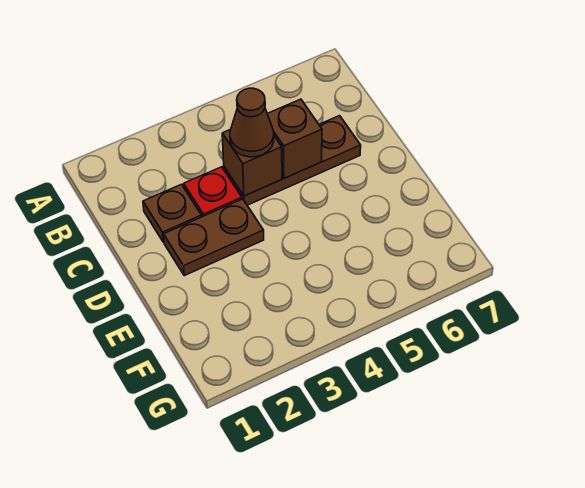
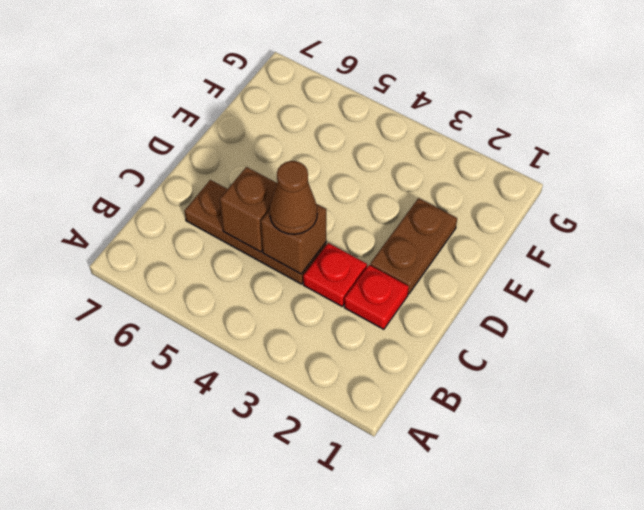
brown 1x1 plate [143,184,202,242] -> red 1x1 plate [344,265,409,329]
brown 1x2 plate [164,199,264,276] -> brown 1x2 plate turned to [370,198,457,294]

